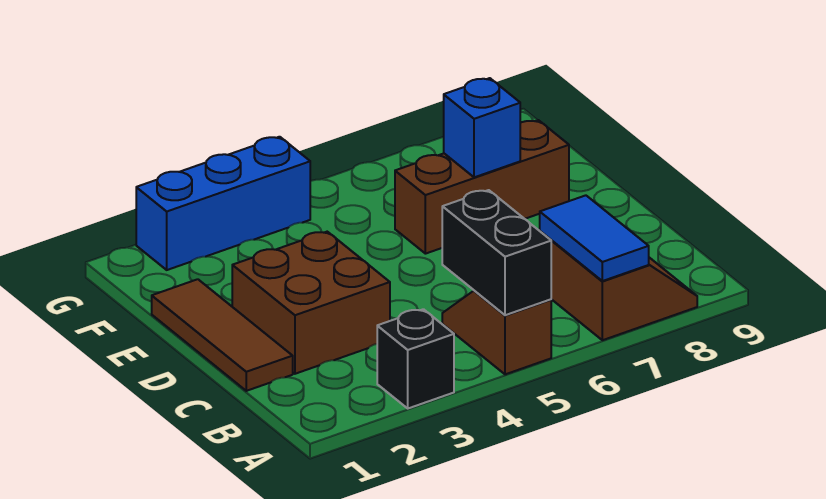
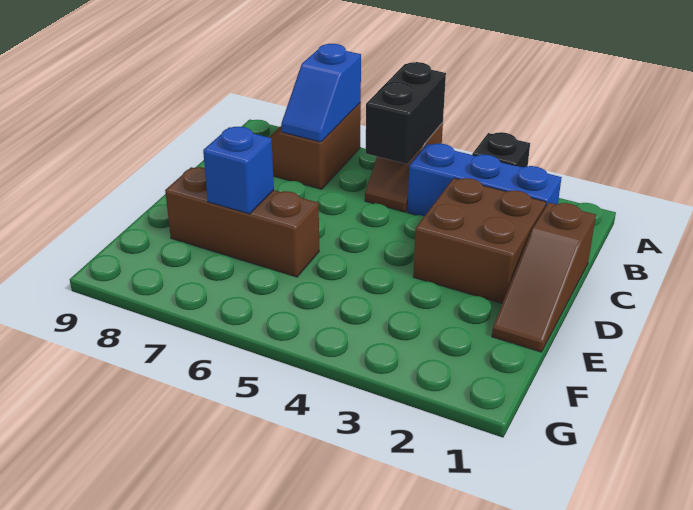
blue 1x2 tile [540,195,649,281] -> blue 1x2 slope [281,44,361,142]
brown 1x3 tile [152,279,293,391] -> brown 1x3 slope [492,203,596,352]
blue 1x3 brick [136,137,310,270] -> blue 1x3 brick moved to [407,144,562,216]

